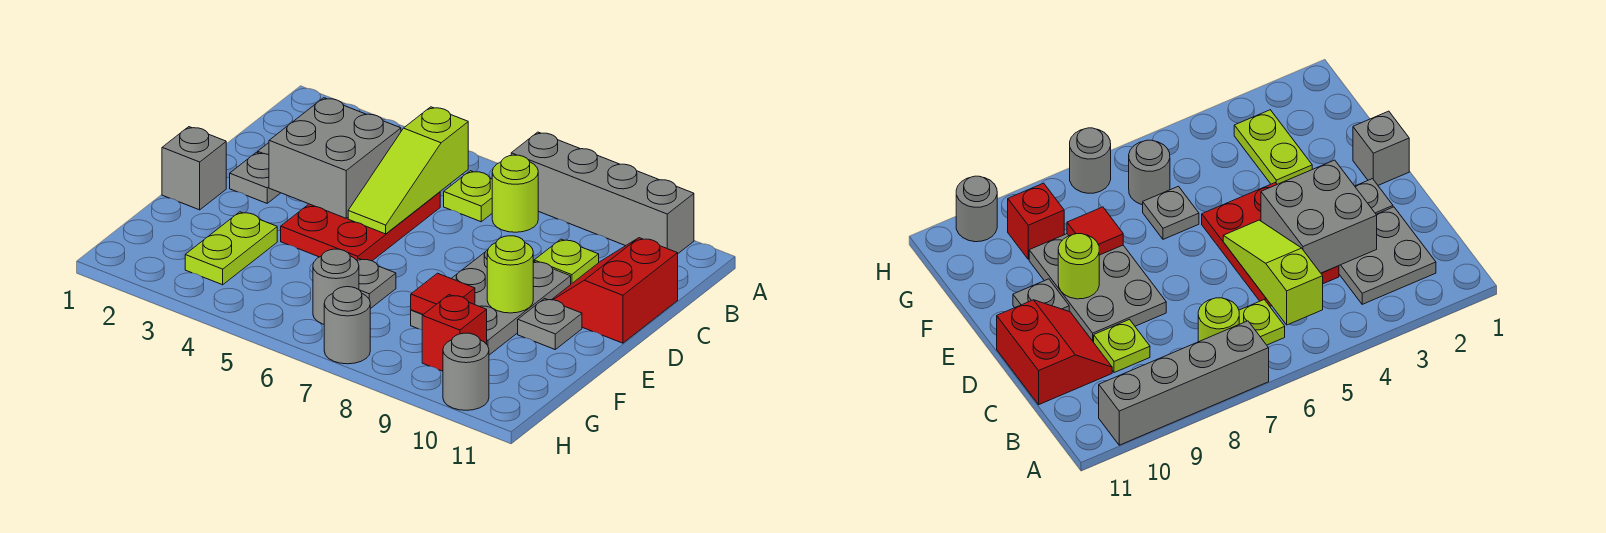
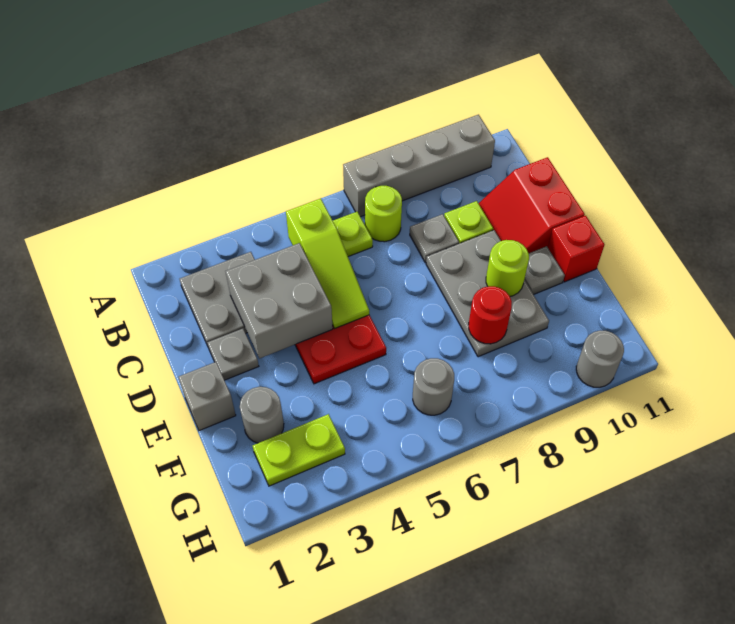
lime 1x2 plate [185,212,277,285] -> lime 1x2 plate turned to [253,414,345,486]
grey 1x1 plate [357,258,396,309] -> grey 1x1 plate moved to [410,214,459,263]
red 1x1 tile [411,273,475,314] -> red 1x1 round brick [469,286,512,344]
red 1x1 brick [422,295,487,371] -> red 1x1 brick moved to [548,216,604,282]
grey 1x1 round brick [324,287,370,364] -> grey 1x1 round brick moved to [240,387,284,443]

